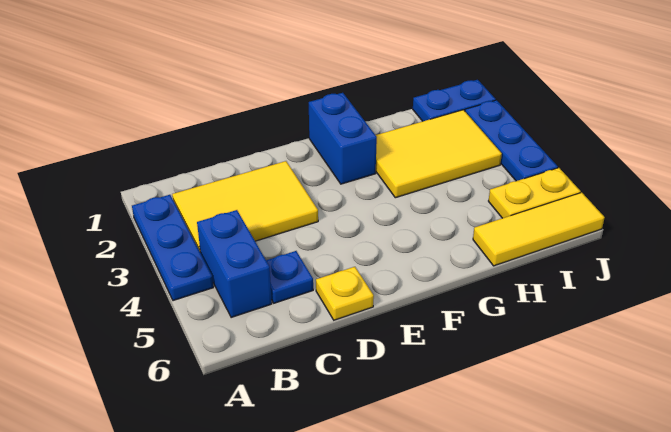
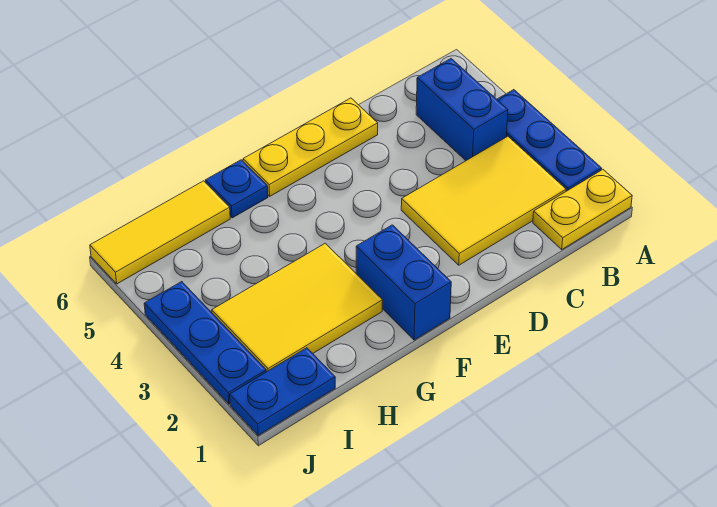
blue 1x1 plate [266,251,313,303] -> blue 1x1 plate moved to [205,160,268,218]
yellow 1x1 plate [316,267,374,320] -> yellow 1x3 plate [243,98,378,196]
yellow 1x2 plate [489,168,581,218] -> yellow 1x2 plate moved to [533,170,632,249]

